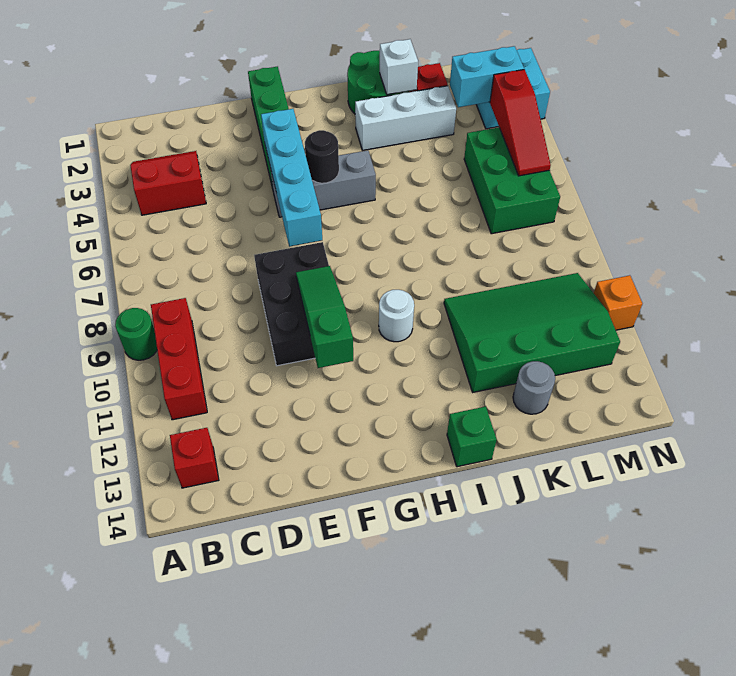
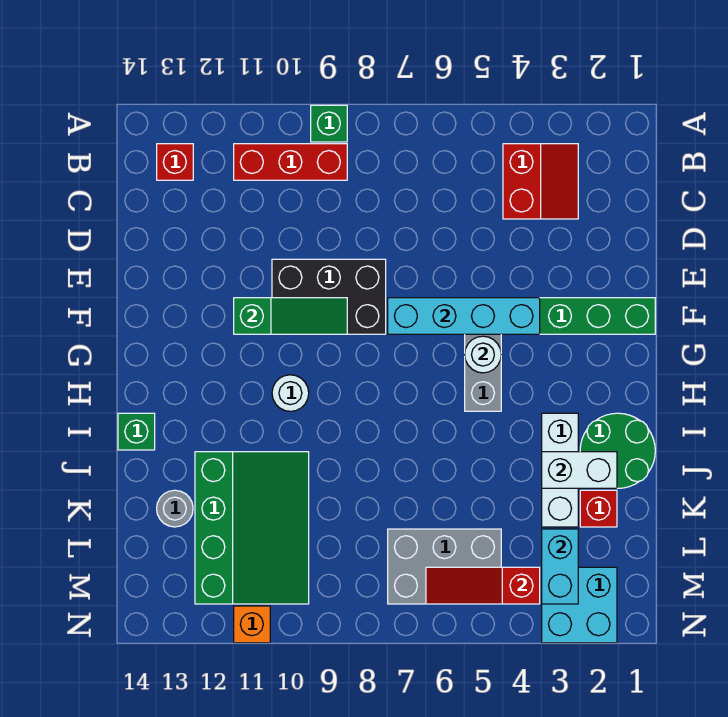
green 1x1 round brick [115,308,157,360] -> green 1x1 brick [311,105,347,142]
black 1x1 round brick [305,130,339,183] -> white 1x1 round brick [465,336,501,373]
white 1x1 brick [380,39,418,95] -> white 1x2 brick [542,452,617,488]
green 2x3 brick [464,127,560,234] -> grey 2x3 brick [388,529,501,604]

